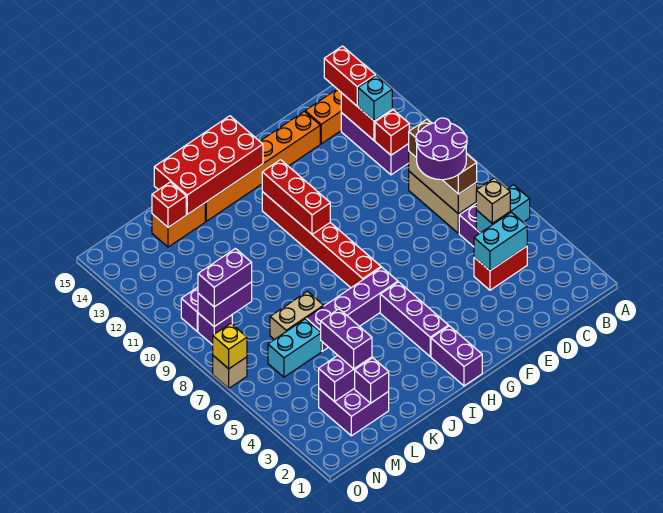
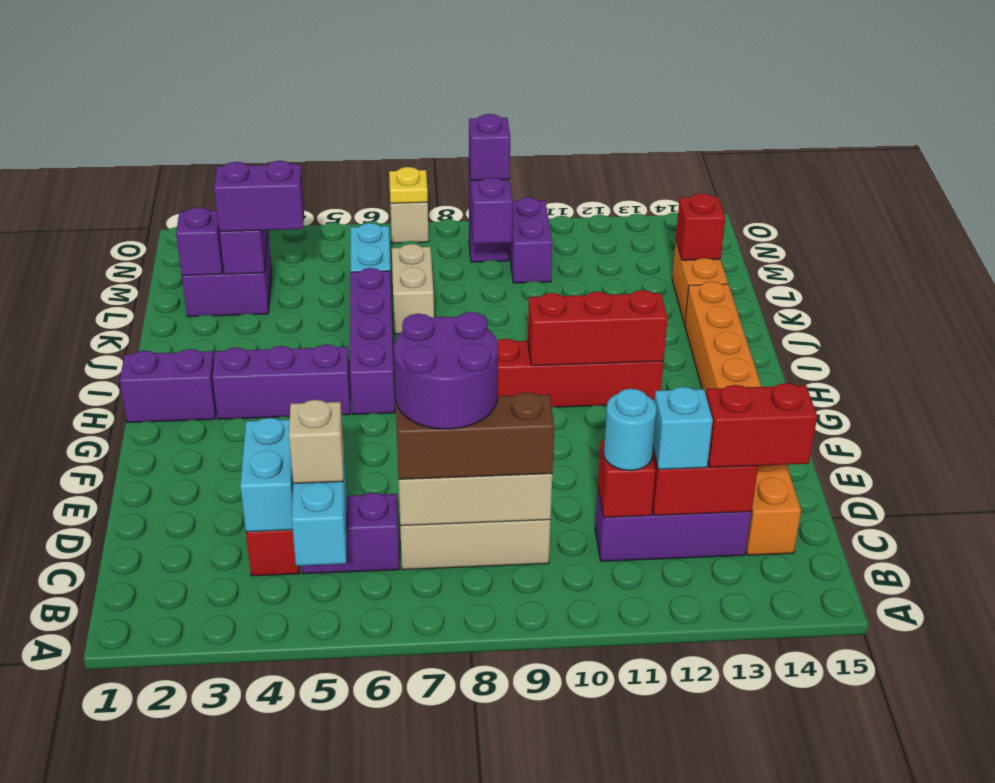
none -> cyan 1x1 round brick [604,389,657,471]
red 2x4 brick [154,116,263,215] -> none
purple 1x2 brick [198,249,252,307] -> purple 1x1 brick [469,114,510,180]
yellow 1x1 brick [213,323,247,369] -> yellow 1x1 plate [389,167,428,203]

